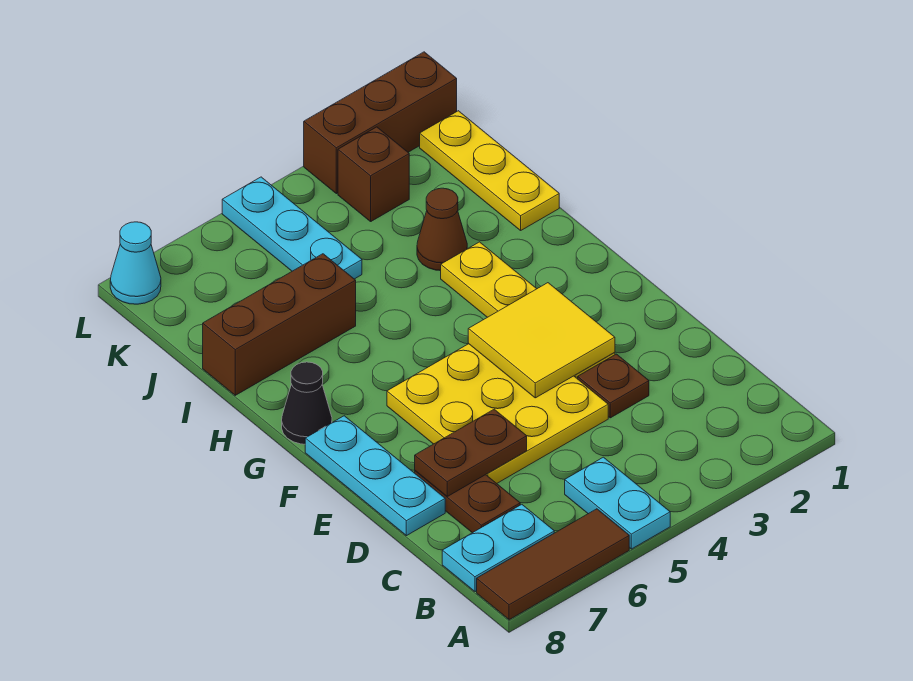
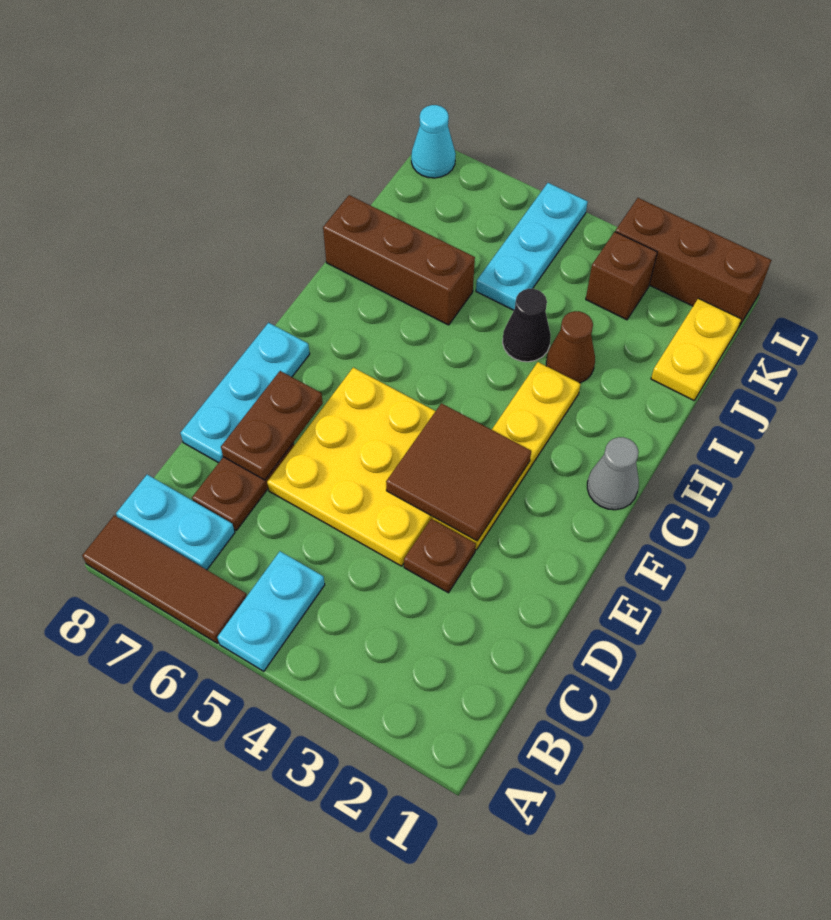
brown 1x2 plate [415,409,527,496] -> brown 1x2 plate turned to [221,371,323,480]
yellow 2x2 tile [468,283,615,398] -> brown 2x2 tile [386,403,531,541]
none -> grey 1x1 cone [587,437,639,510]
black 1x1 cone [282,362,332,444] -> black 1x1 cone moved to [503,289,551,362]
yellow 1x3 plate [420,111,559,230] -> yellow 1x2 plate [651,298,741,400]

